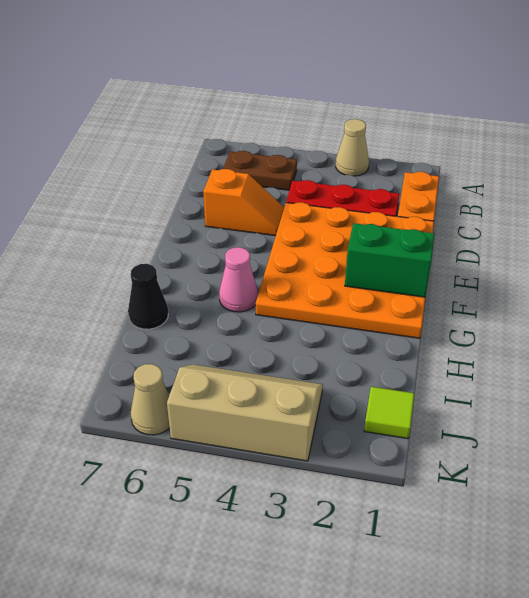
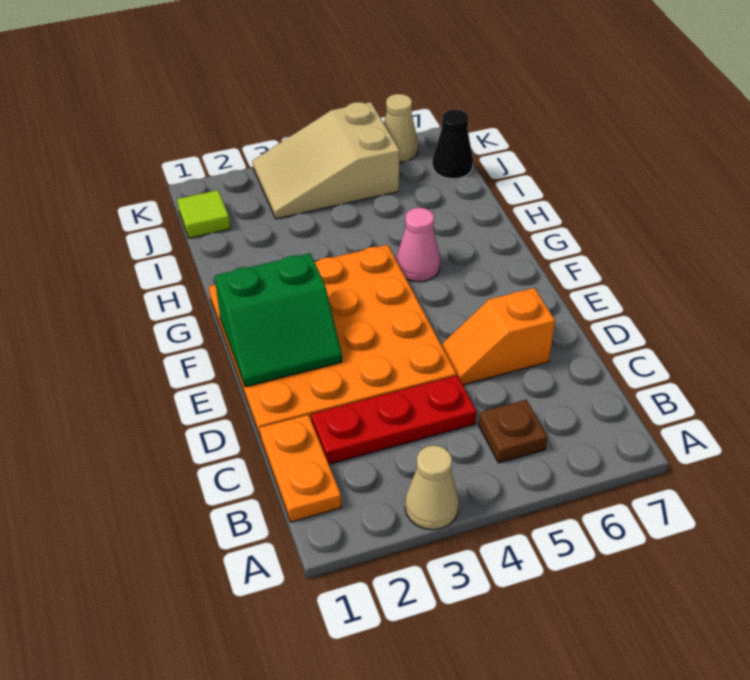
brown 1x2 plate [223,151,297,190] -> brown 1x1 plate [479,400,548,463]
black 1x1 cone [128,264,168,329] -> black 1x1 cone moved to [432,109,473,179]
tan 2x3 slope [167,365,323,461] -> tan 2x3 slope turned to [252,102,400,219]

